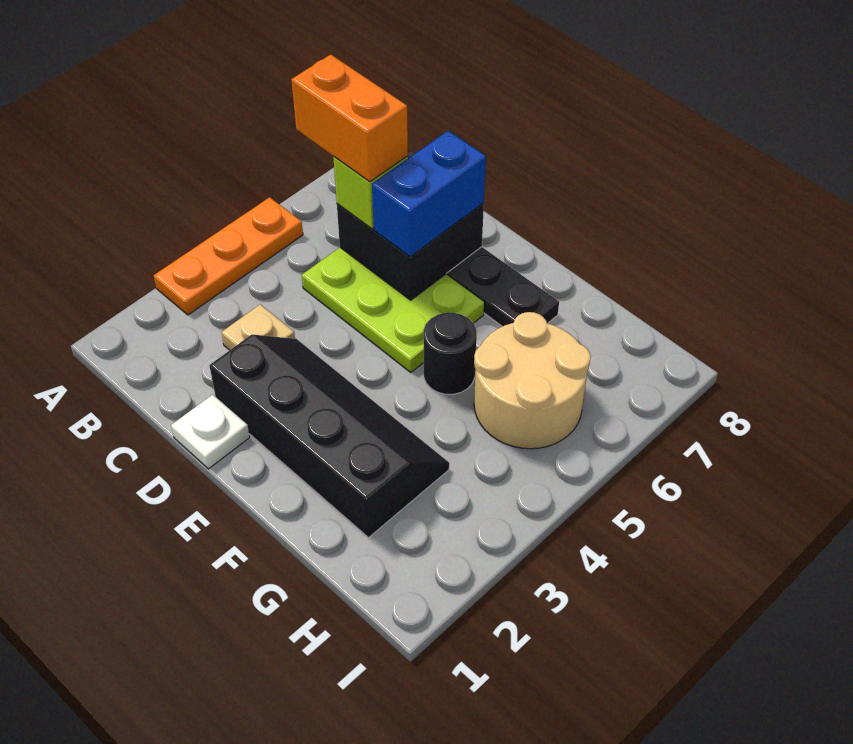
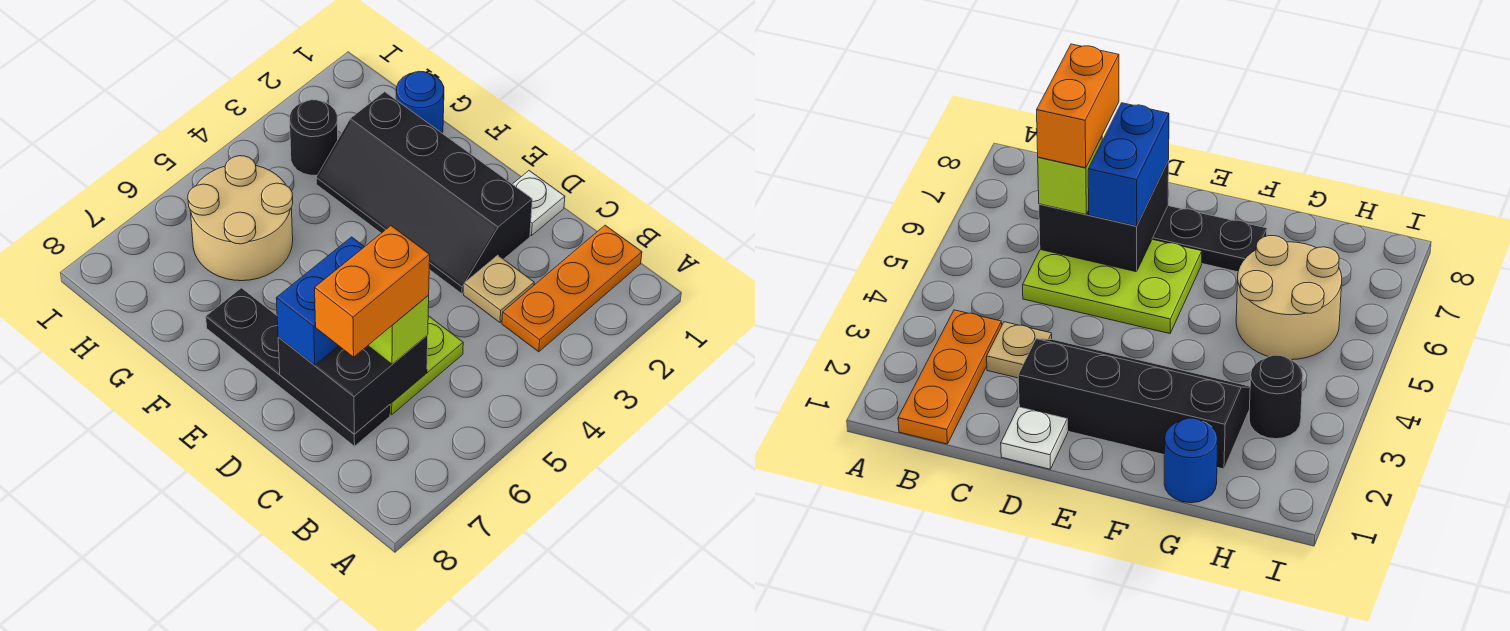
orange 1x3 plate [154,197,303,315] -> orange 1x3 plate moved to [502,225,642,352]
orange 1x2 brick [291,54,408,182] -> orange 1x2 brick turned to [315,226,430,357]
black 1x1 round brick [424,312,477,394] -> black 1x1 round brick moved to [290,100,338,175]
none -> blue 1x1 round brick [396,71,444,133]

